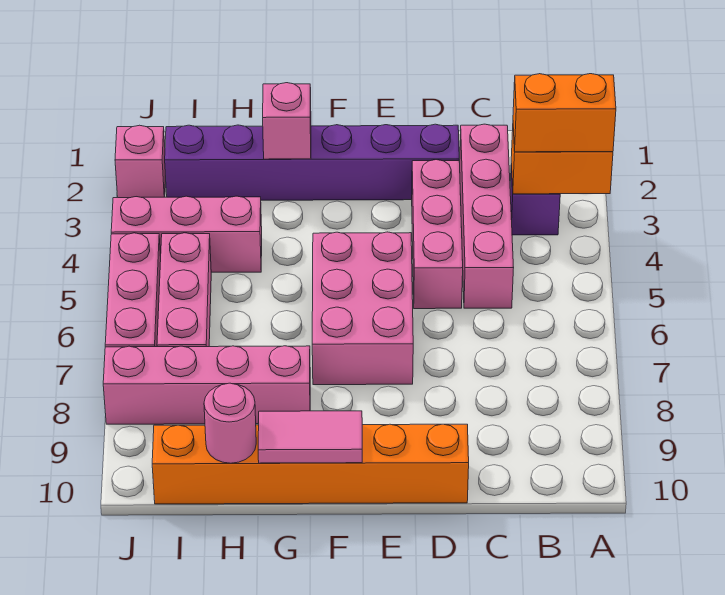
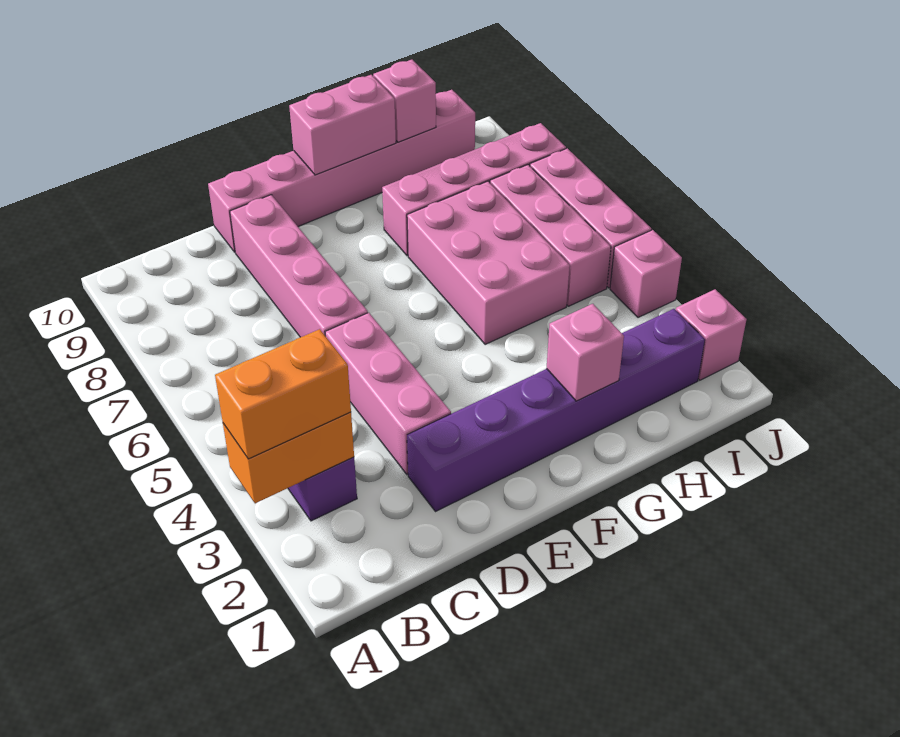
pink 1x4 brick [460,124,514,308] -> pink 1x4 brick moved to [230,195,368,337]
orange 1x6 brick [152,424,469,504] -> pink 1x6 brick [208,90,475,252]
pink 2x3 brick [312,232,413,385] -> pink 2x3 brick moved to [407,181,570,345]
pink 1x2 tile [258,411,362,463] -> pink 1x2 brick [289,75,396,175]
pink 1x3 brick [111,196,262,272] -> pink 1x1 brick [610,230,682,318]
pink 1x1 round brick [204,383,256,463] -> pink 1x1 brick [373,60,436,142]

